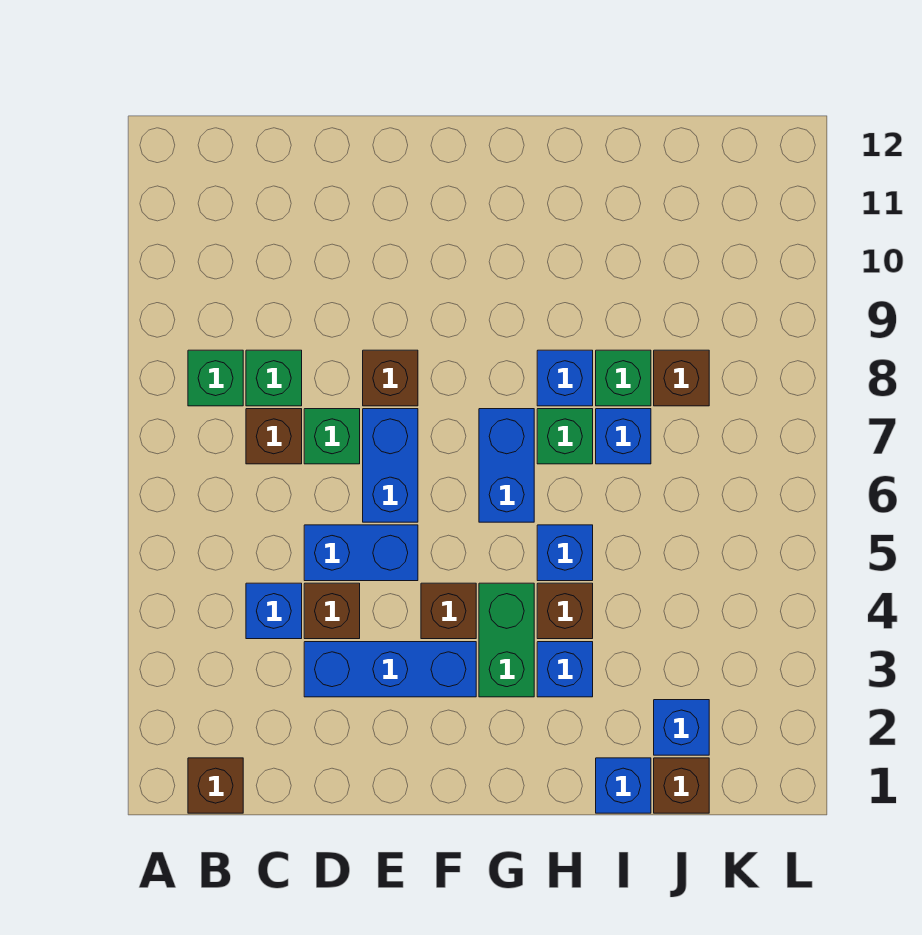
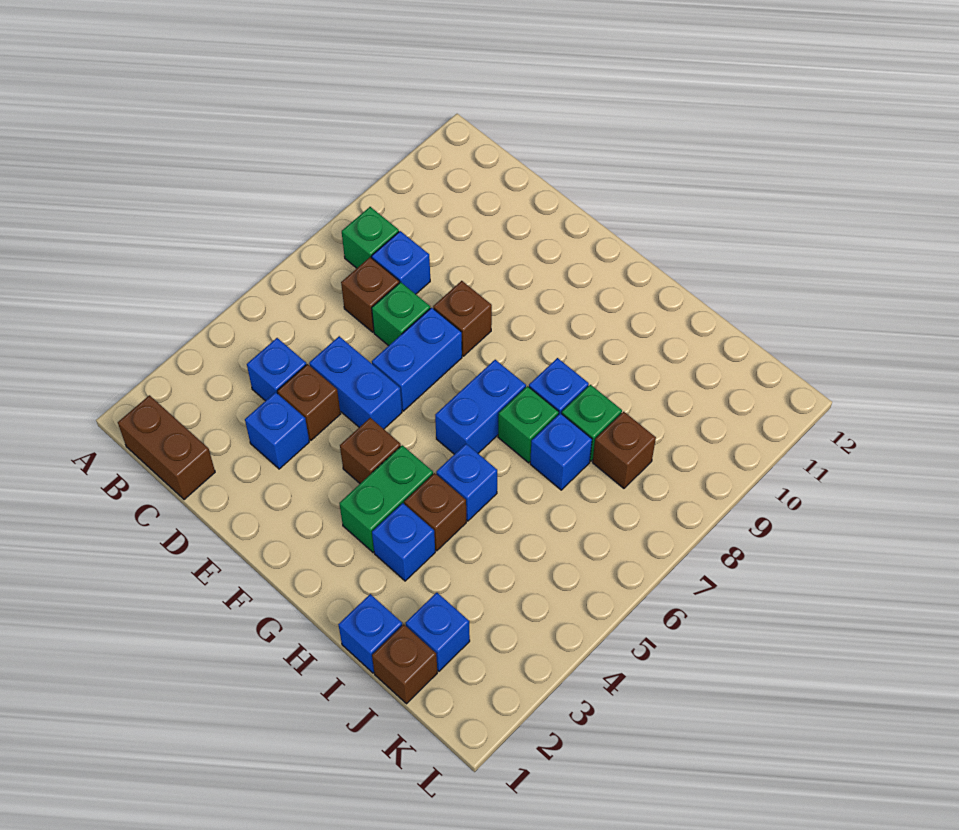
brown 1x1 brick [188,758,243,813] -> brown 1x2 brick [118,395,215,500]
green 1x1 brick [246,350,302,406] -> blue 1x1 brick [372,231,430,294]
blue 1x3 brick [304,642,476,697] -> blue 1x1 brick [245,392,309,469]

